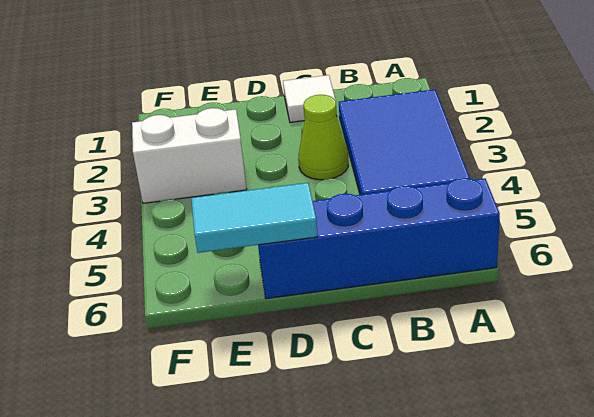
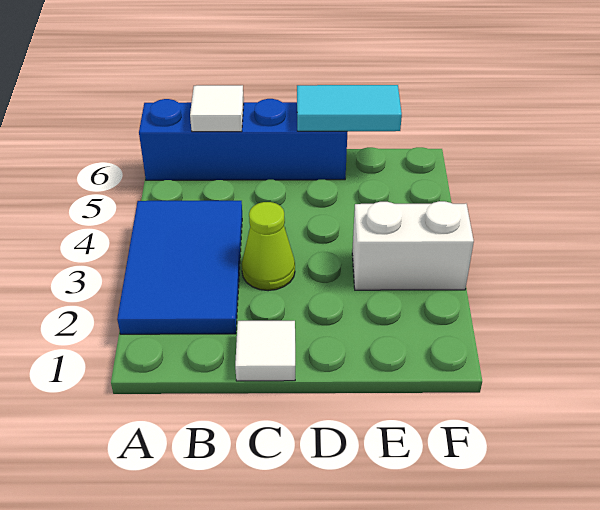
none -> white 1x1 tile [190,85,244,132]

